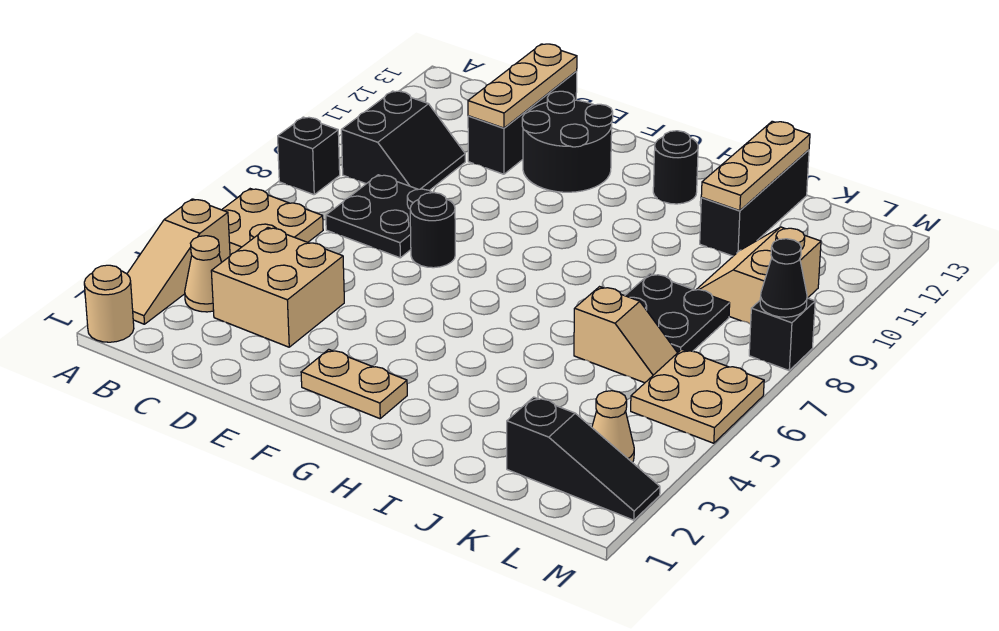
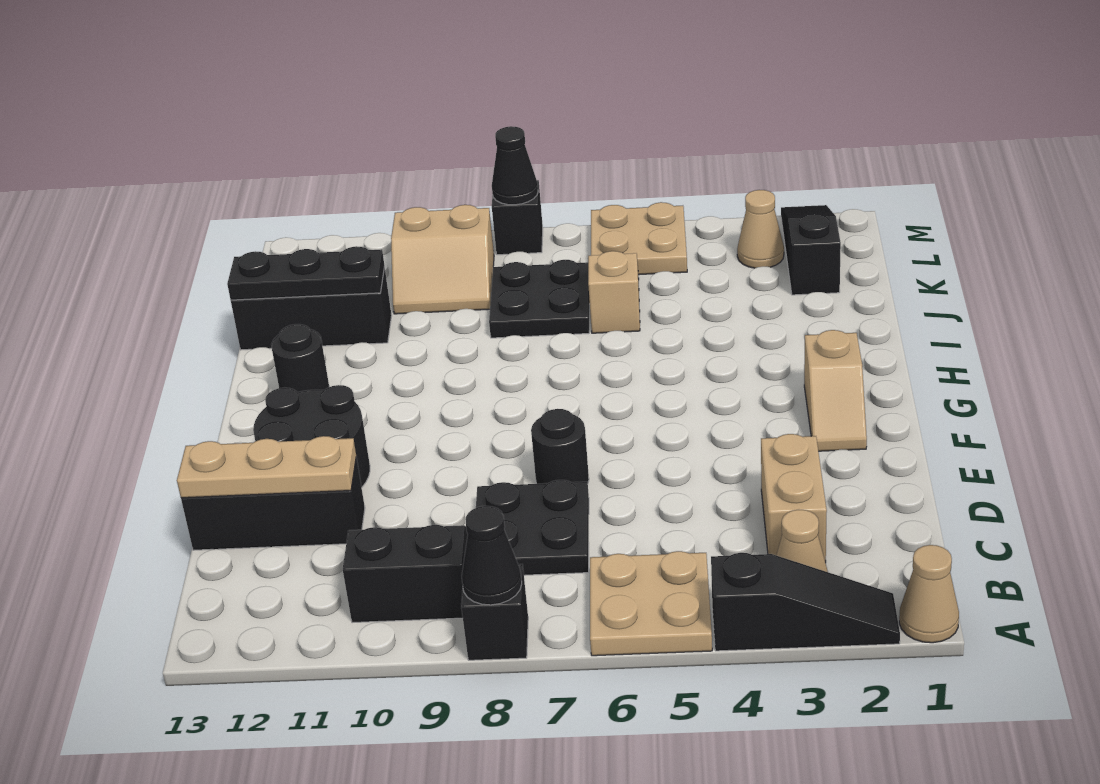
tan 1x1 round brick [84,265,134,342] -> tan 1x1 cone [899,545,959,643]
tan 1x3 slope [127,199,230,324] -> black 1x3 slope [711,553,900,651]
none -> black 1x1 cone [462,506,522,605]
tan 2x2 brick [211,228,344,347] -> tan 1x2 brick [761,434,827,563]
tan 1x2 plate [301,349,407,419] -> tan 1x2 slope [804,330,867,451]
tan 1x3 plate [701,121,810,211] -> black 1x3 plate [227,246,385,300]

